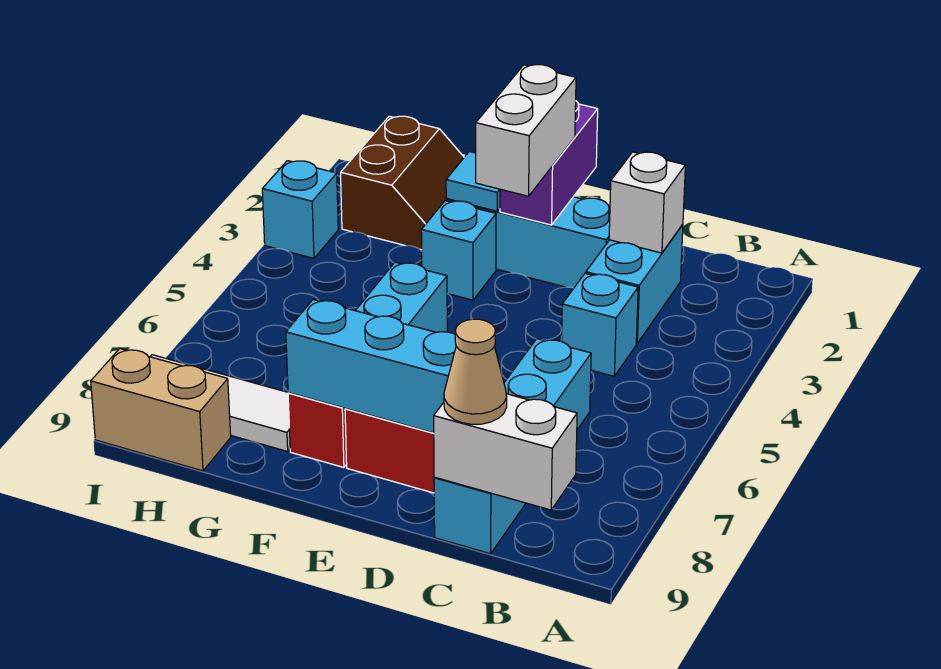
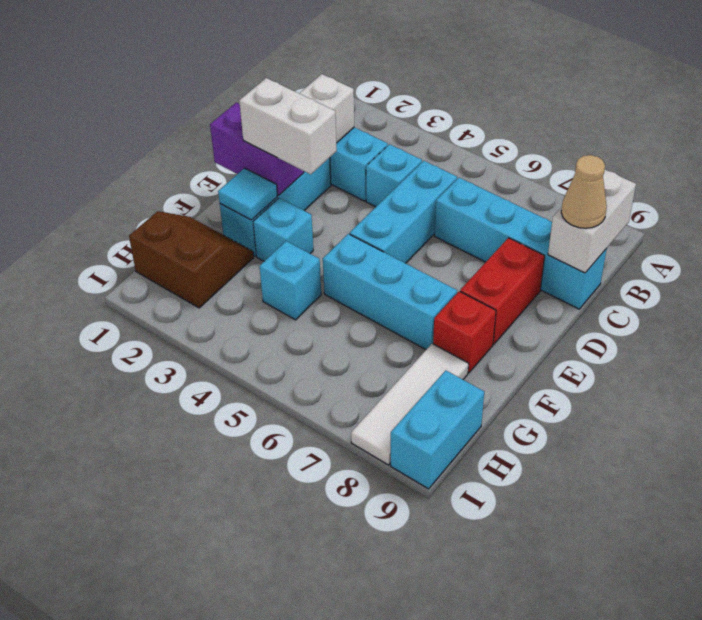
cyan 1x3 brick [286,300,456,433] -> cyan 1x3 brick moved to [350,161,457,263]
tan 1x2 brick [91,349,231,471] -> cyan 1x2 brick [391,370,484,489]
cyan 1x1 brick [262,161,338,258] -> cyan 1x1 brick moved to [260,241,321,320]

